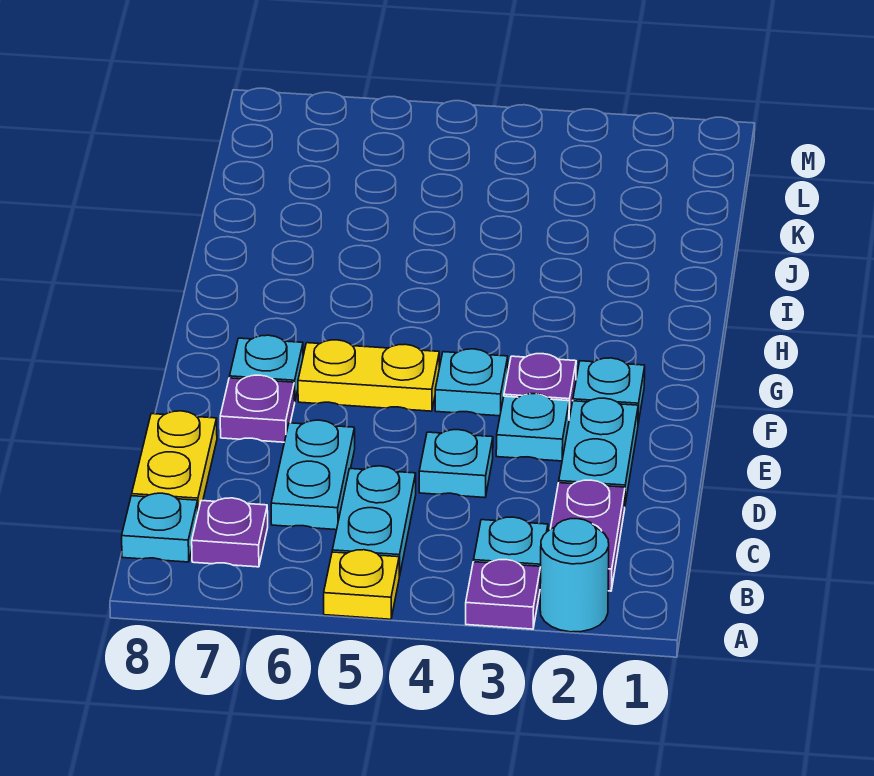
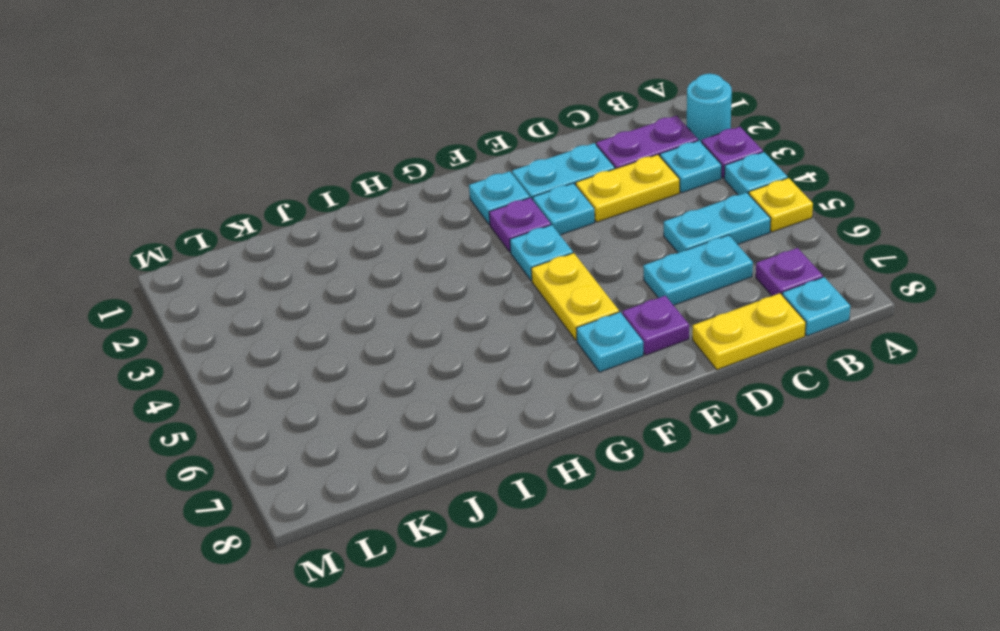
none -> yellow 1x2 plate [576,155,680,222]
cyan 1x1 plate [419,430,493,498] -> cyan 1x1 plate moved to [724,152,788,195]

